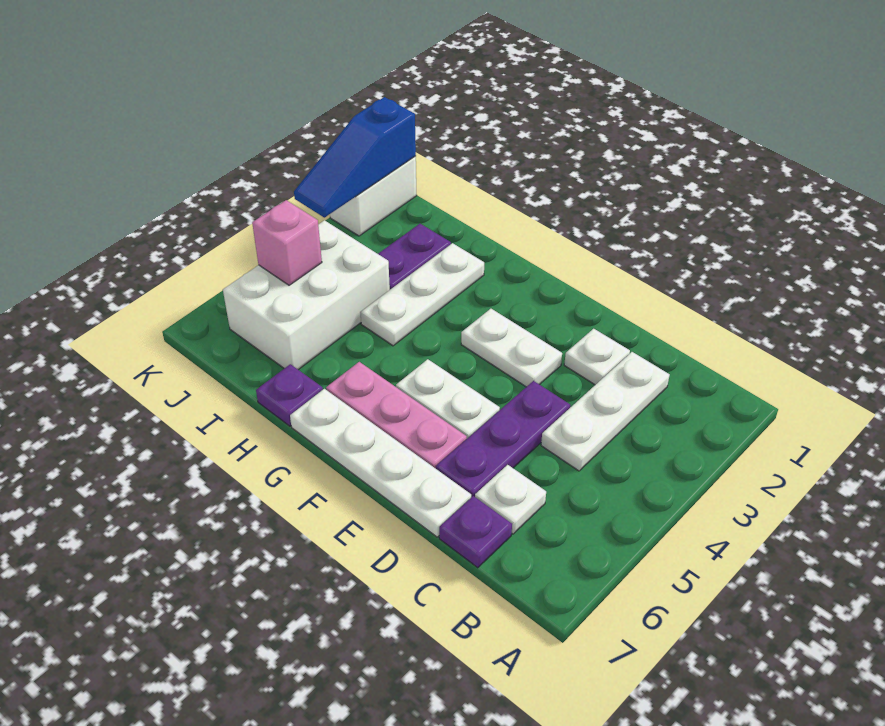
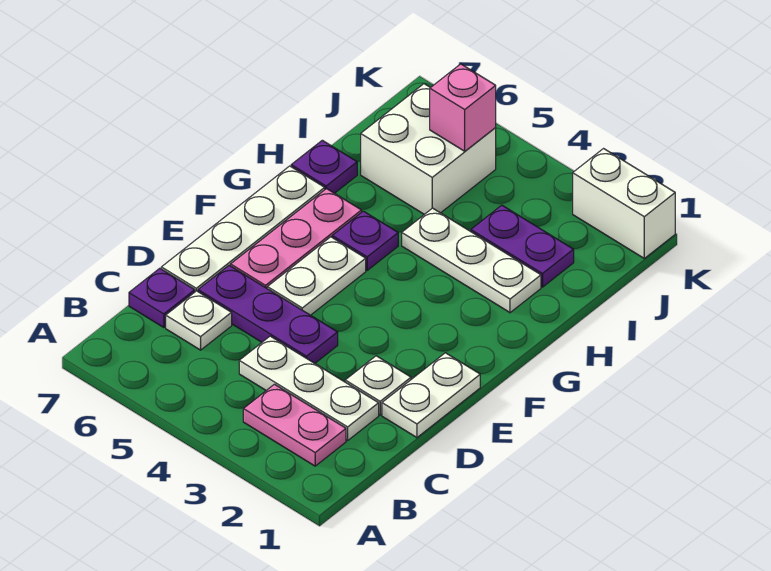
none -> pink 1x2 plate [243,384,346,466]
white 1x2 plate [461,309,562,387] -> white 1x2 plate moved to [382,353,480,438]
none -> purple 1x1 plate [332,211,398,270]
white 2x3 brick [223,220,390,370] -> white 2x2 brick [361,84,496,214]
blue 1x3 slope [294,97,416,218] -> none

